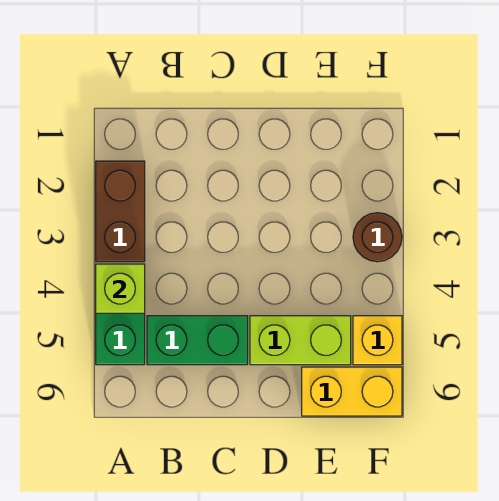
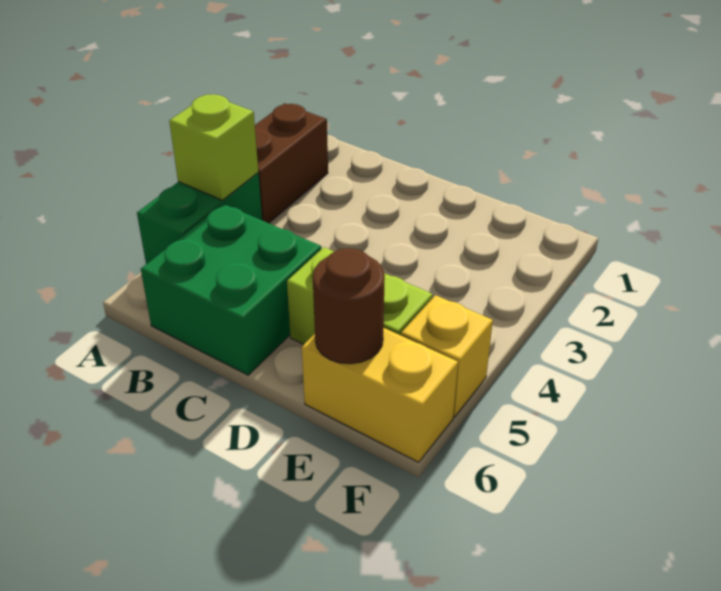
green 1x2 brick [147,316,248,365] -> green 2x2 brick [141,204,321,375]
brown 1x1 round brick [353,213,402,262] -> brown 1x1 round brick moved to [313,248,385,364]

